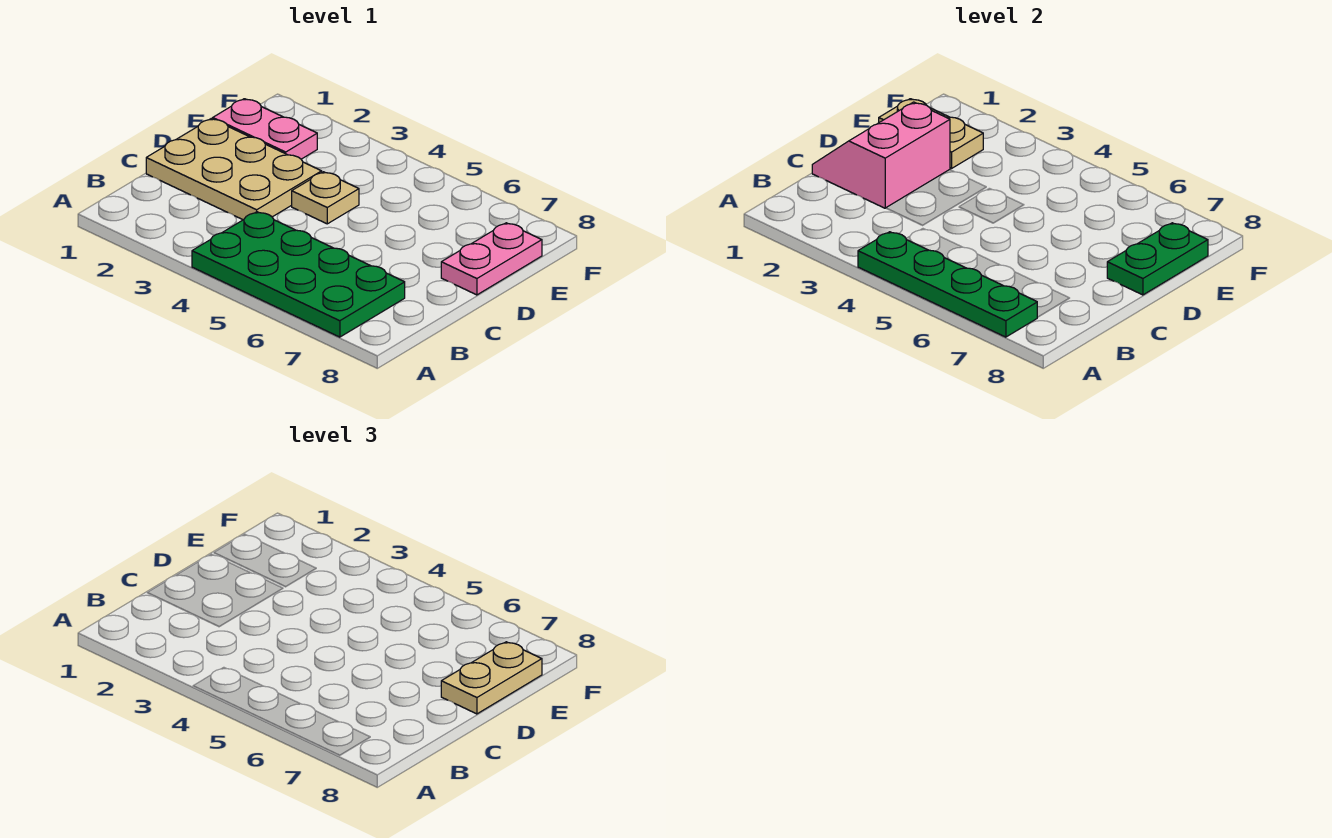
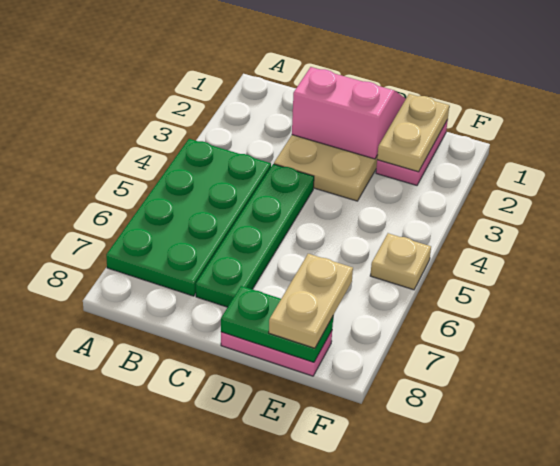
green 1x4 plate [858,232,1037,337] -> green 1x4 plate moved to [196,164,314,307]
tan 1x1 plate [292,172,359,224] -> tan 1x1 plate moved to [370,233,431,290]
tan 1x2 plate [441,642,542,714] -> tan 1x2 plate turned to [269,254,353,348]

